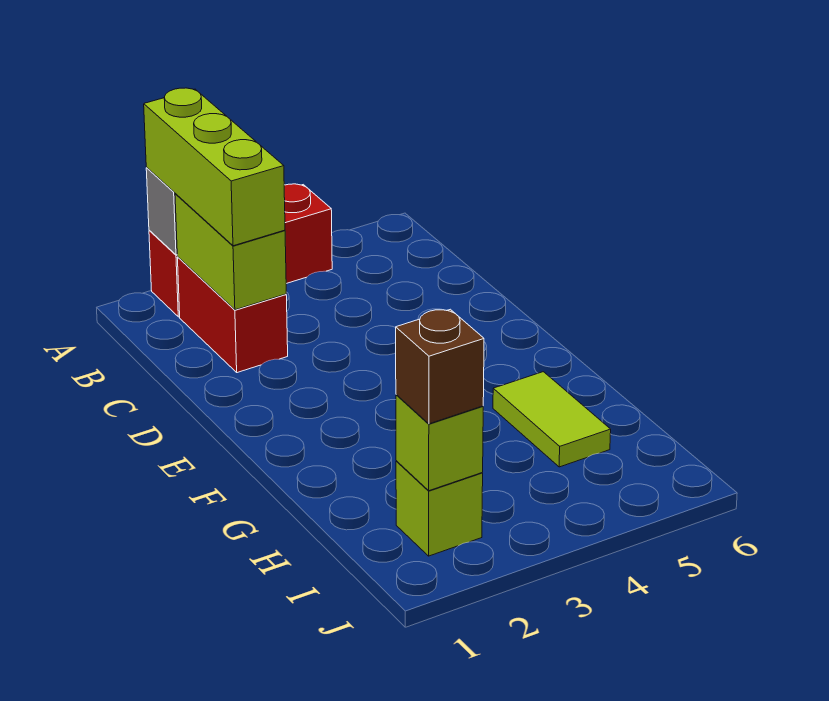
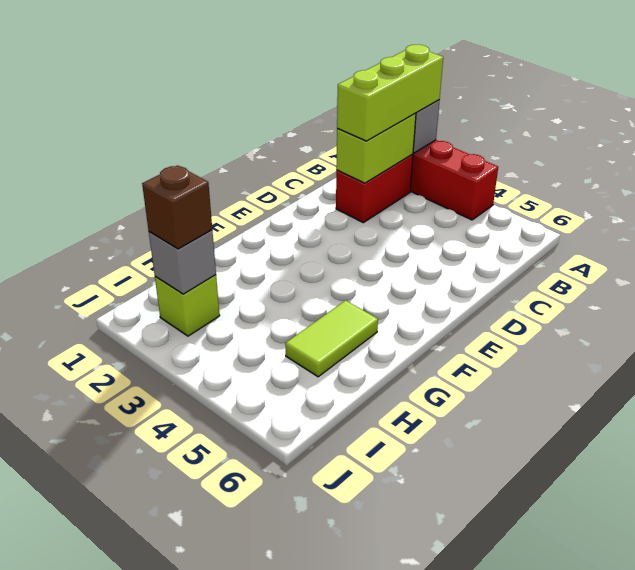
lime 1x1 brick [396,395,483,491] -> grey 1x1 brick [149,230,216,294]

